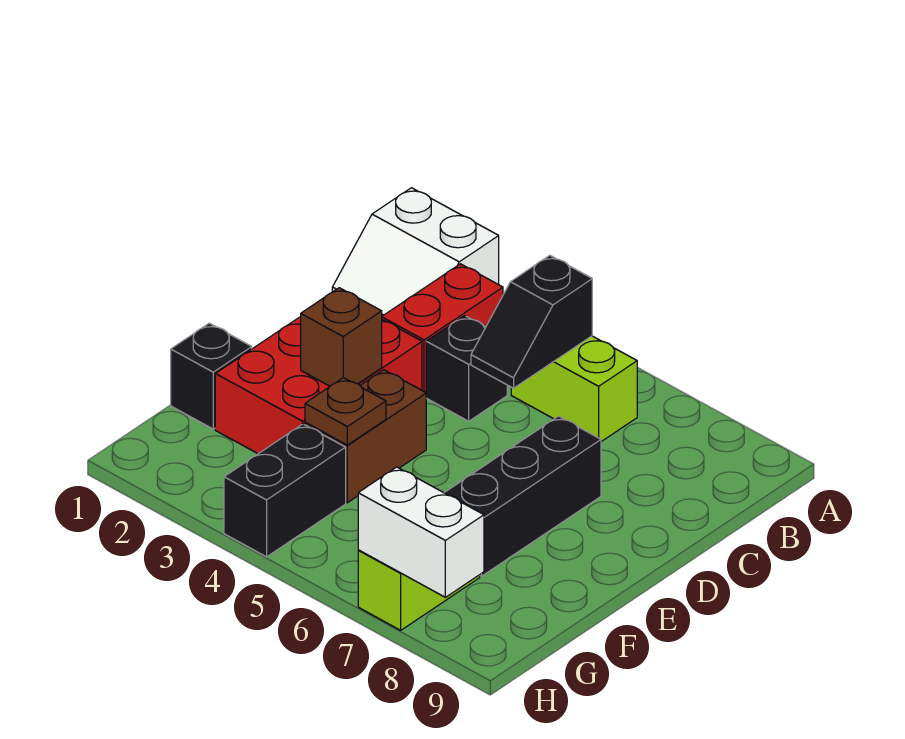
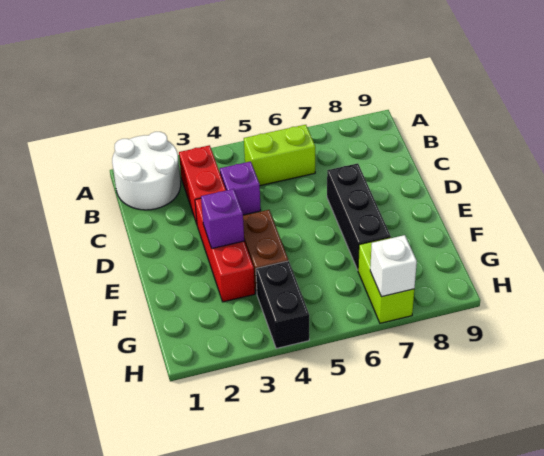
white 2x2 slope [332,188,499,316] -> white 2x2 round brick [112,132,181,210]
black 1x2 slope [471,256,592,388] -> none
black 1x1 brick [426,316,507,421] -> purple 1x1 brick [220,161,261,215]
red 2x3 brick [215,317,422,454] -> red 1x3 brick [195,198,255,302]
brown 1x1 brick [301,288,382,386] -> purple 1x1 brick [201,189,244,248]
black 1x1 brick [171,323,252,429] -> none
brown 1x1 plate [305,378,386,445] -> none
white 1x2 brick [358,467,484,597] -> white 1x1 brick [370,235,417,297]

